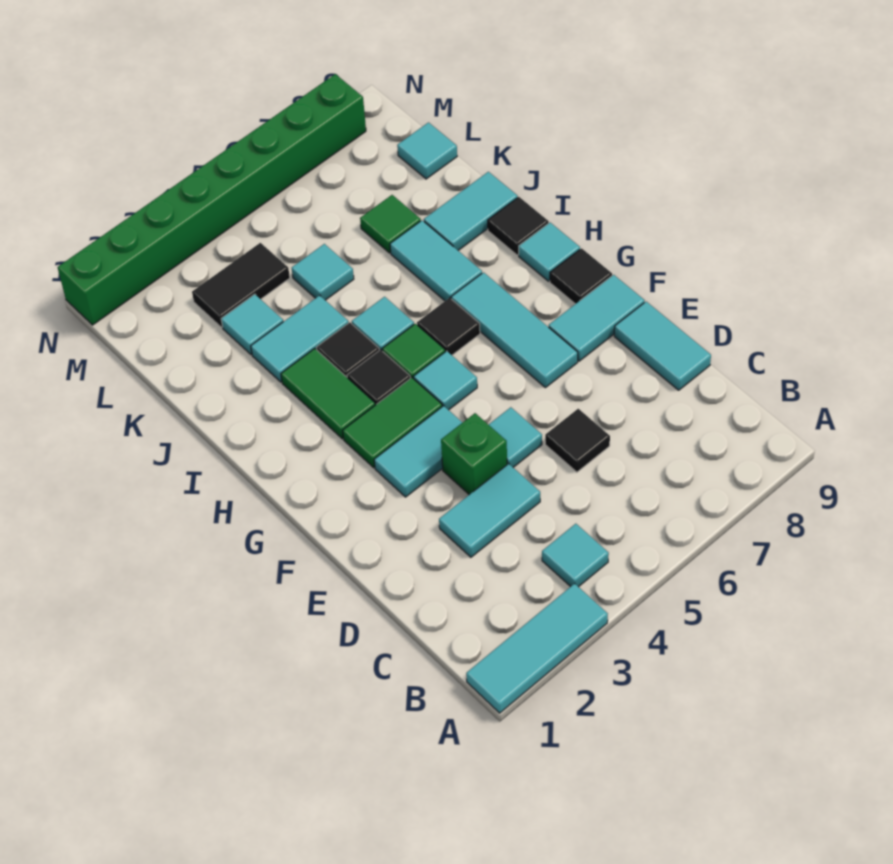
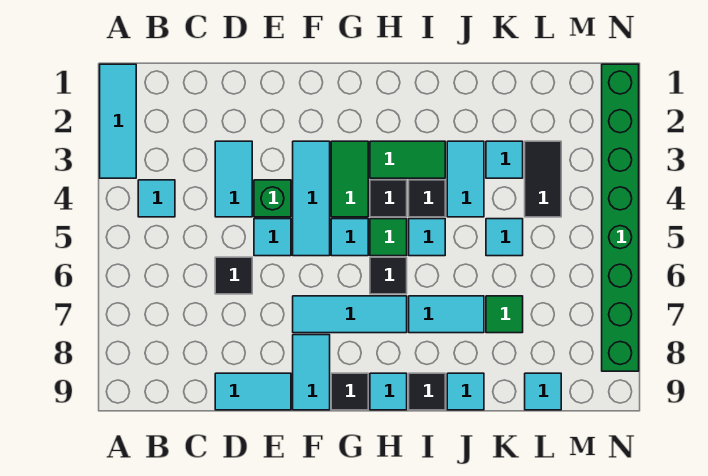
cyan 1x2 tile [374,406,463,497] -> cyan 1x3 tile [293,141,330,256]
cyan 1x2 tile [424,172,518,250] -> cyan 1x1 tile [447,373,484,410]

